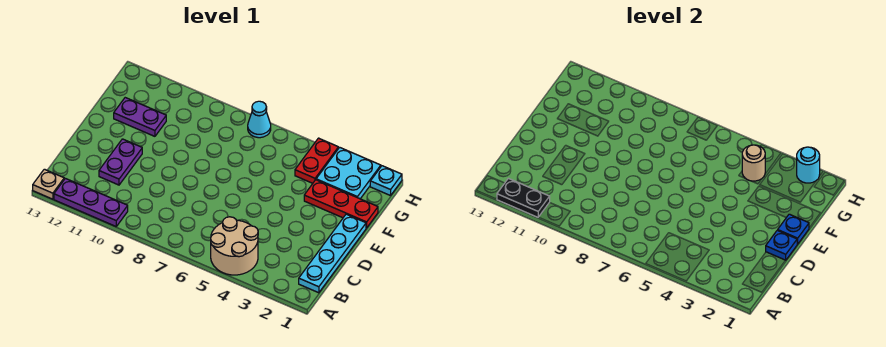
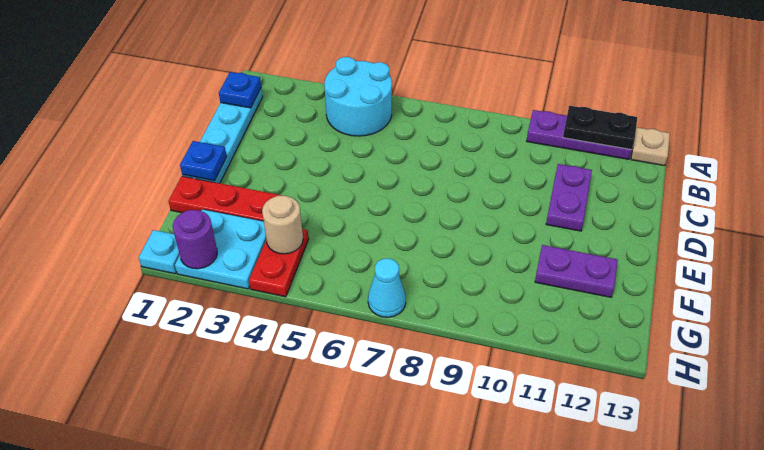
tan 2x2 round brick [211,217,258,275] -> cyan 2x2 round brick [324,57,392,136]
blue 1x1 plate [766,230,797,260] -> blue 1x1 plate moved to [219,72,261,108]
cyan 1x1 round brick [797,147,820,183] -> purple 1x1 round brick [173,210,217,269]

